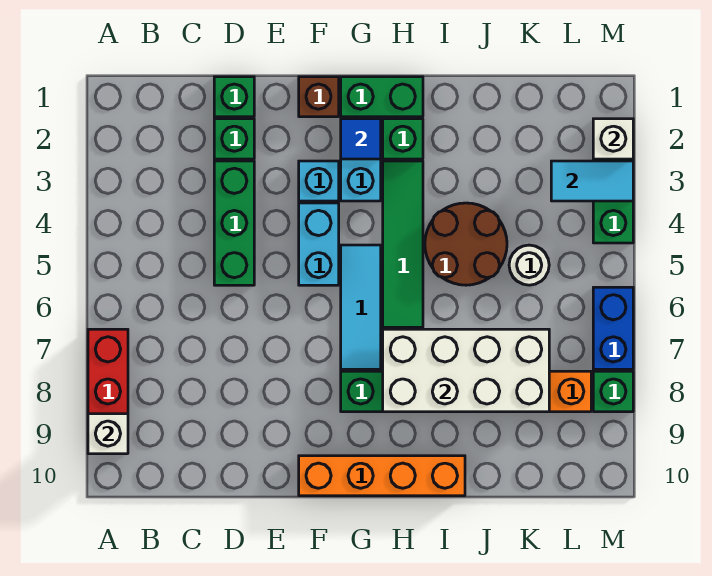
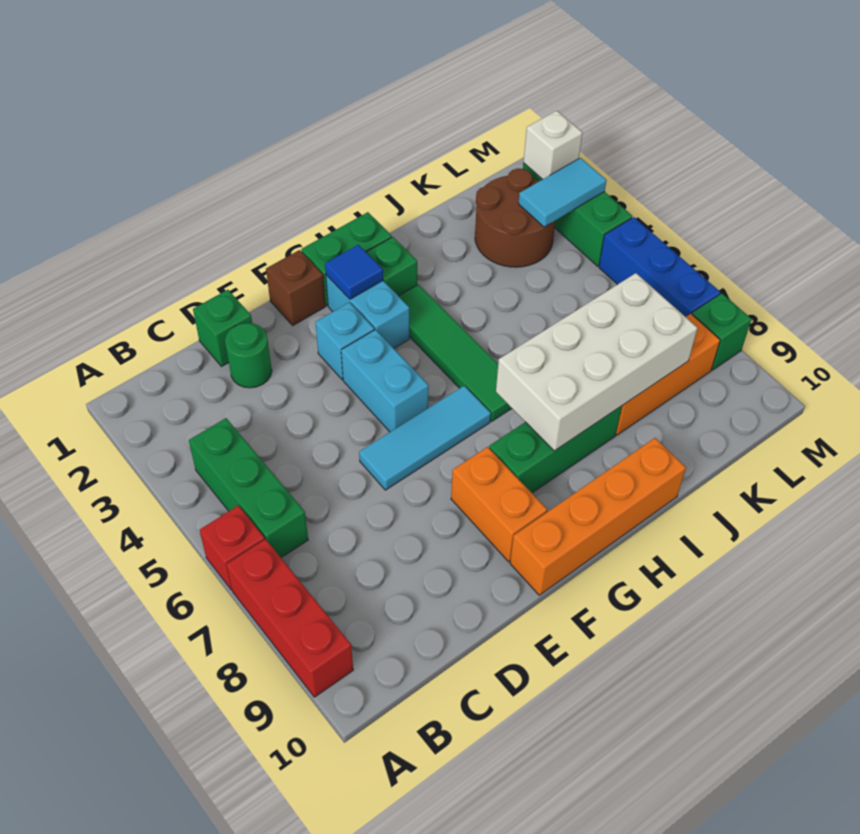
none -> red 1x1 brick [200,506,265,590]
white 1x1 brick [88,414,128,454] -> none
green 1x1 brick [214,119,254,159] -> green 1x1 round brick [225,323,272,388]
green 1x3 brick [214,161,254,285] -> green 1x3 brick moved to [189,418,308,558]
none -> orange 1x2 brick [451,447,547,562]
cyan 1x3 tile [341,245,381,369] -> cyan 1x3 tile turned to [359,386,491,490]
brown 2x2 round brick [425,203,507,285] -> brown 2x2 round brick moved to [475,168,556,267]
white 1x1 round brick [509,245,549,285] -> none
blue 1x2 brick [593,287,633,369] -> blue 1x3 brick [599,217,721,317]

